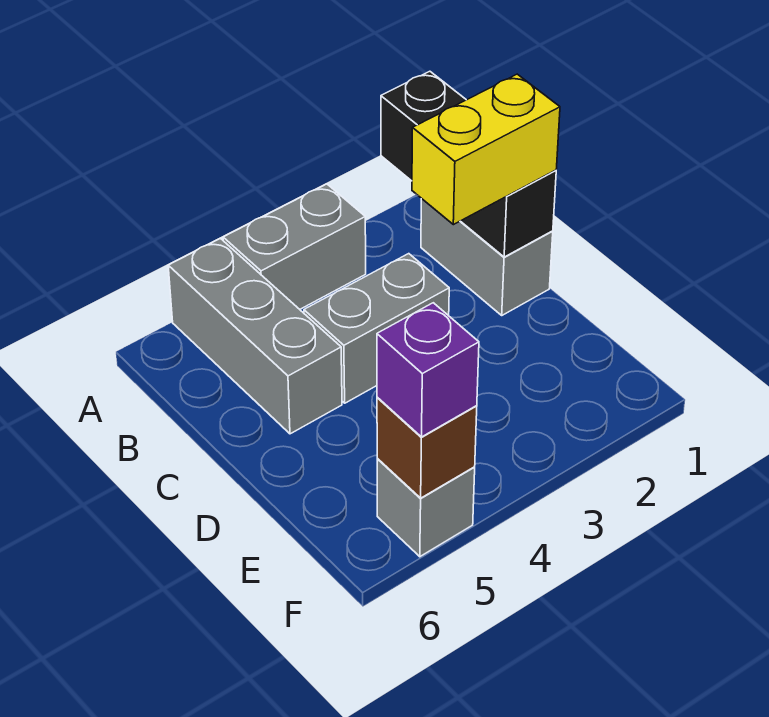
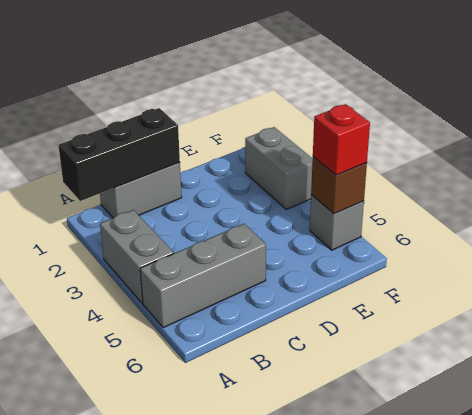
yellow 1x2 brick [412,74,560,225] -> none
grey 1x2 brick [304,254,449,403] -> grey 1x2 brick moved to [245,127,313,209]
purple 1x1 brick [377,303,479,437] -> red 1x1 brick [313,104,370,175]

